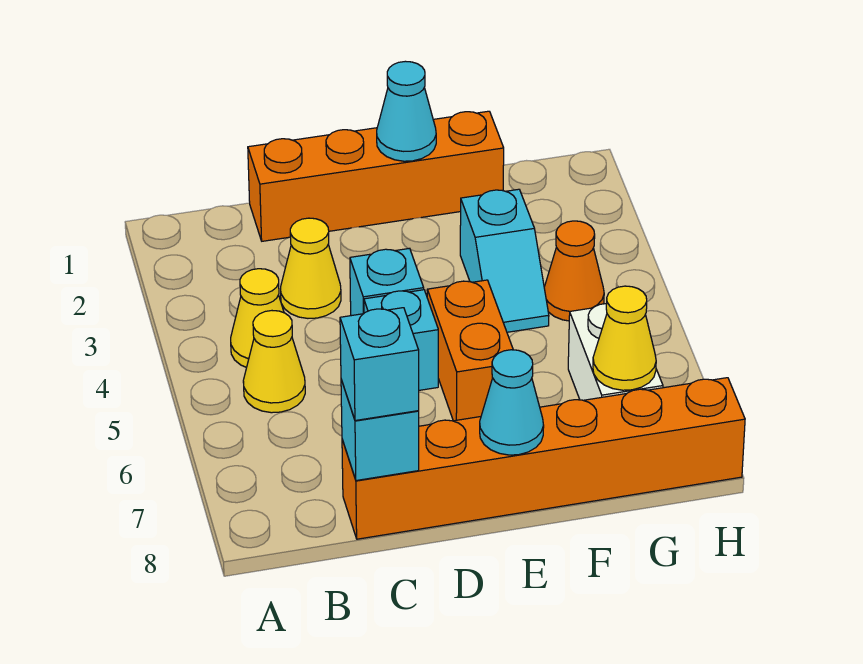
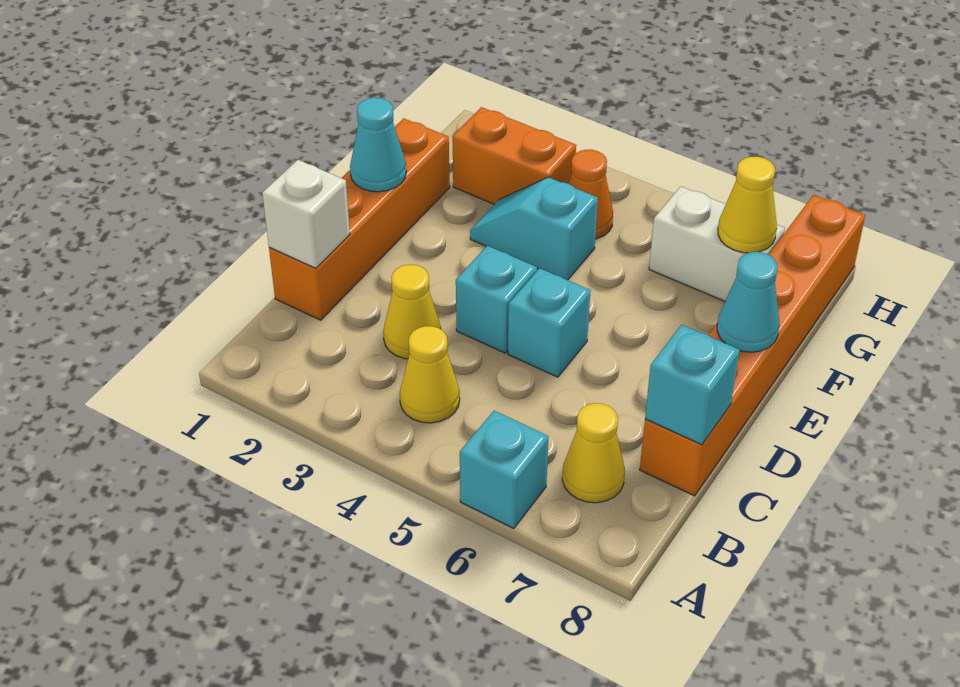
yellow 1x1 cone [243,311,305,413] -> yellow 1x1 cone moved to [562,403,625,503]
none -> white 1x1 brick [262,160,350,268]
cyan 1x1 brick [340,308,419,421] -> cyan 1x1 brick moved to [460,411,549,529]
orange 1x2 brick [427,280,513,421] -> orange 1x2 brick moved to [453,107,576,204]
cyan 1x2 slope [460,189,549,332] -> cyan 1x2 slope turned to [470,177,598,280]

